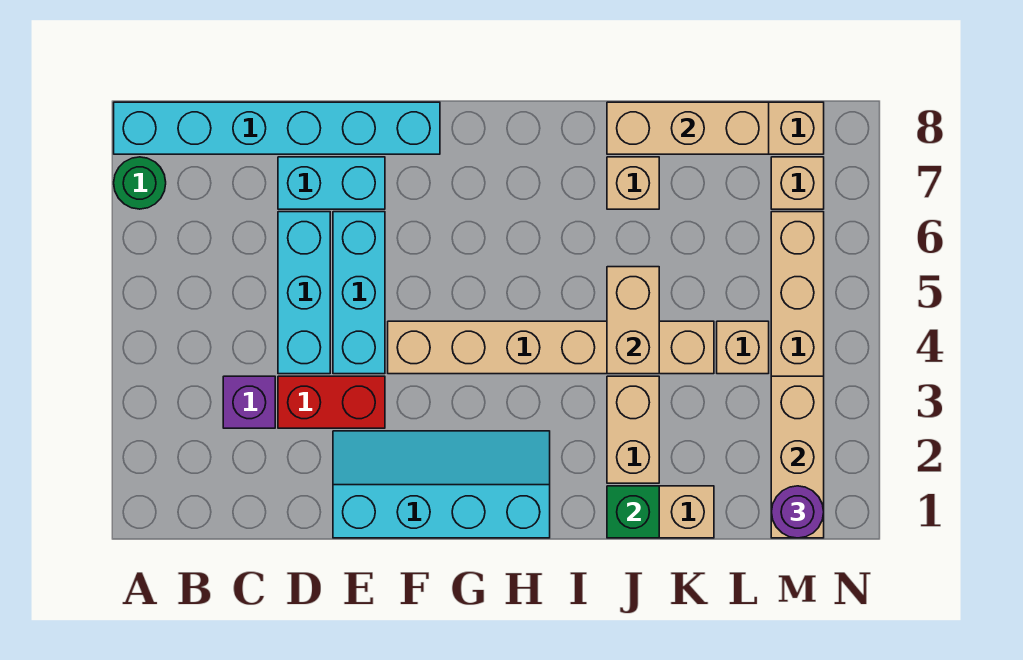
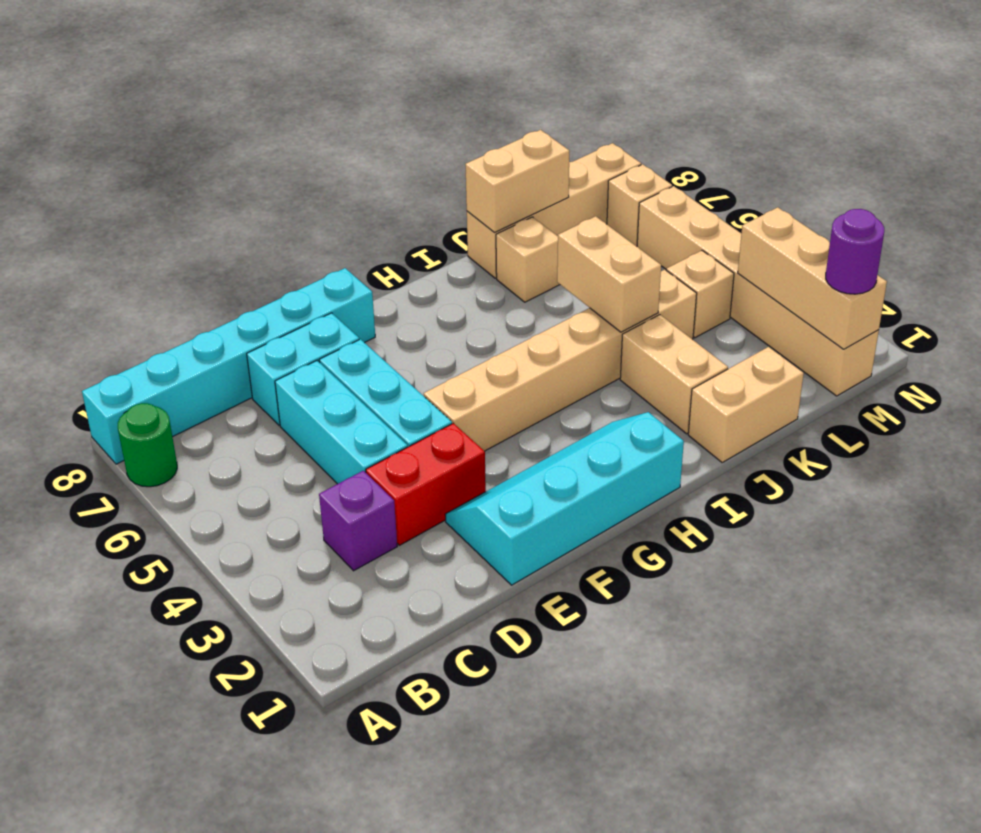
green 1x1 brick [607,486,659,538] -> none
tan 1x3 brick [607,102,769,154] -> tan 1x2 brick [465,130,569,232]

